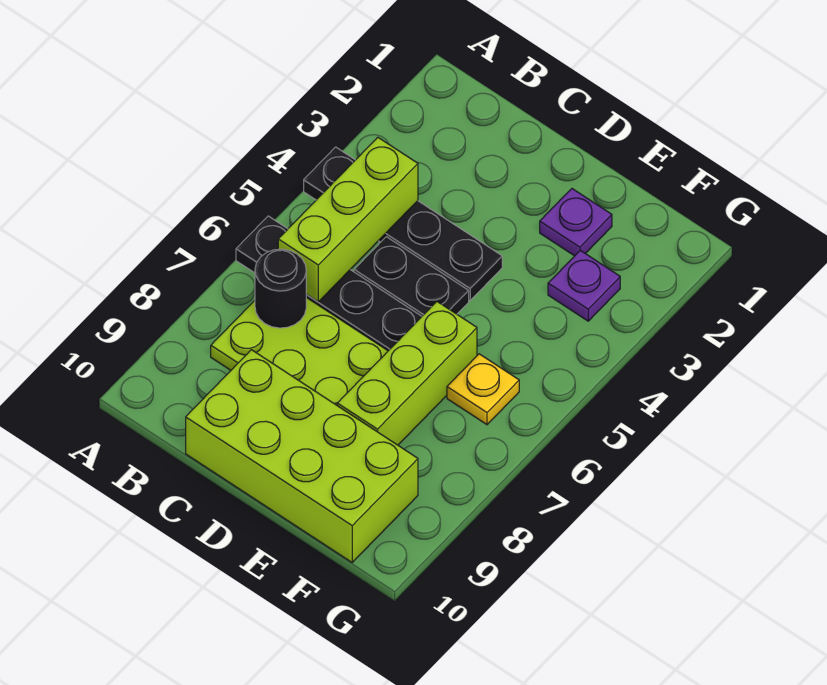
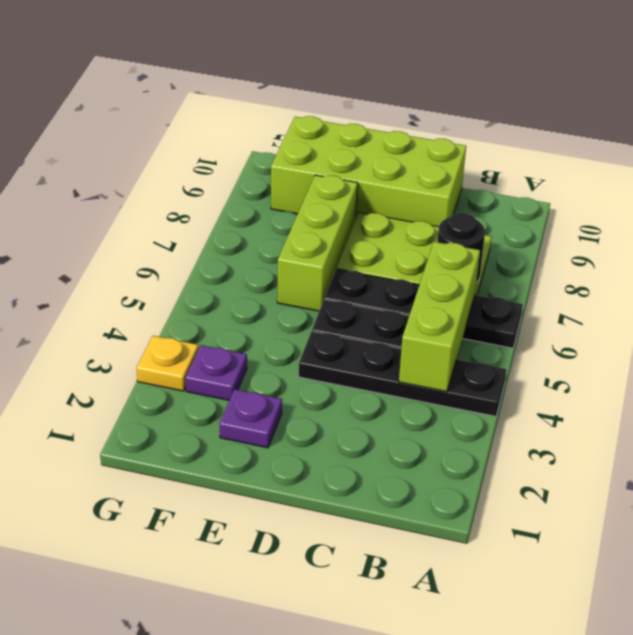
yellow 1x1 plate [447,354,519,425] -> yellow 1x1 plate moved to [137,336,199,391]

